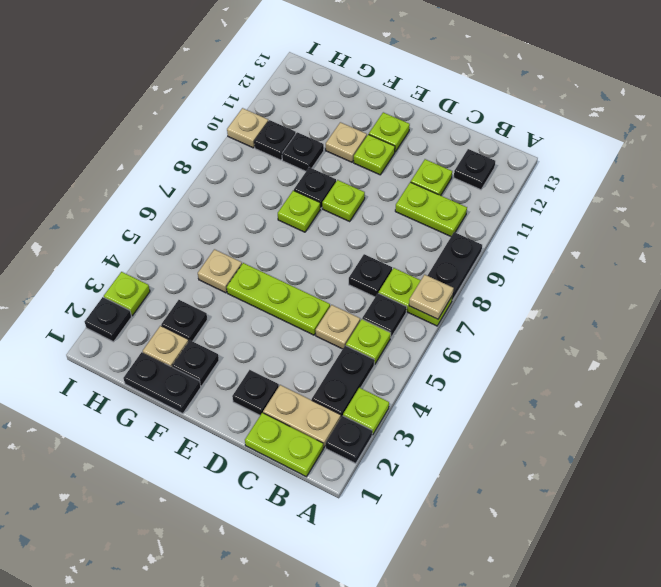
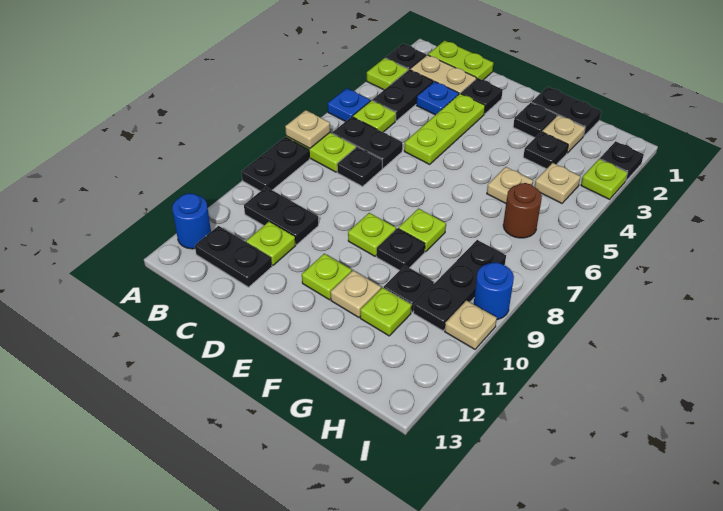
none -> blue 1x1 plate [328,88,370,122]
none -> blue 1x1 round brick [172,193,211,249]
black 1x1 plate [362,293,407,338] -> black 1x2 plate [332,117,402,168]
lime 1x2 plate [395,182,467,236] -> black 1x2 plate [244,187,318,245]
black 1x1 plate [454,149,495,190] -> black 1x2 plate [195,226,272,287]
none -> blue 1x1 plate [416,81,459,115]
tan 1x1 plate [316,305,360,349] -> tan 1x1 plate moved to [535,163,581,203]
lime 1x3 plate [227,263,330,335] -> lime 1x3 plate turned to [404,94,485,164]
lime 1x1 plate [369,112,410,152] -> lime 1x1 plate moved to [360,288,411,336]
none -> brown 1x1 round brick [503,183,542,238]
black 1x1 plate [254,120,296,160] -> black 1x3 plate [414,240,506,331]
none -> blue 1x1 round brick [474,262,514,320]

